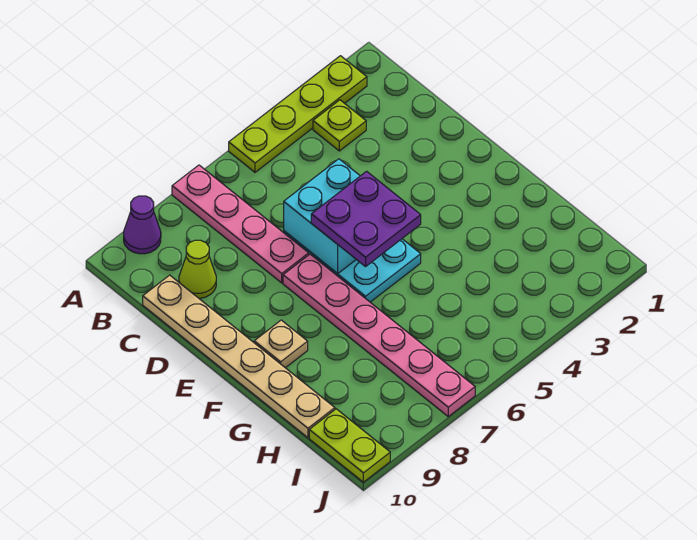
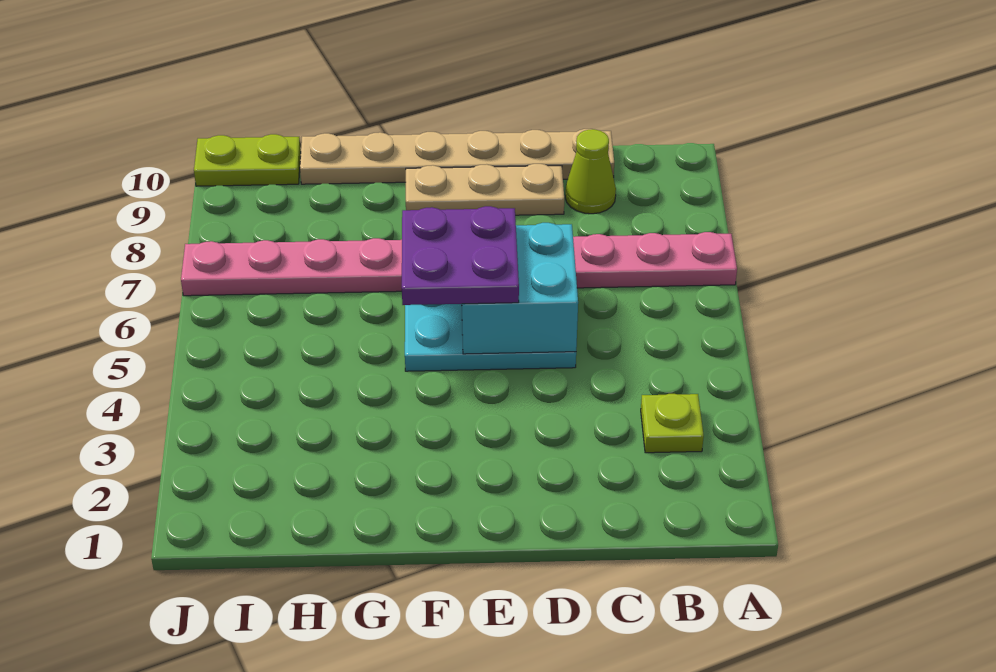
lime 1x4 plate [229,56,367,172] -> none
purple 1x1 cone [124,196,161,254] -> none
tan 1x1 plate [254,320,308,368] -> tan 1x3 plate [406,164,564,215]

